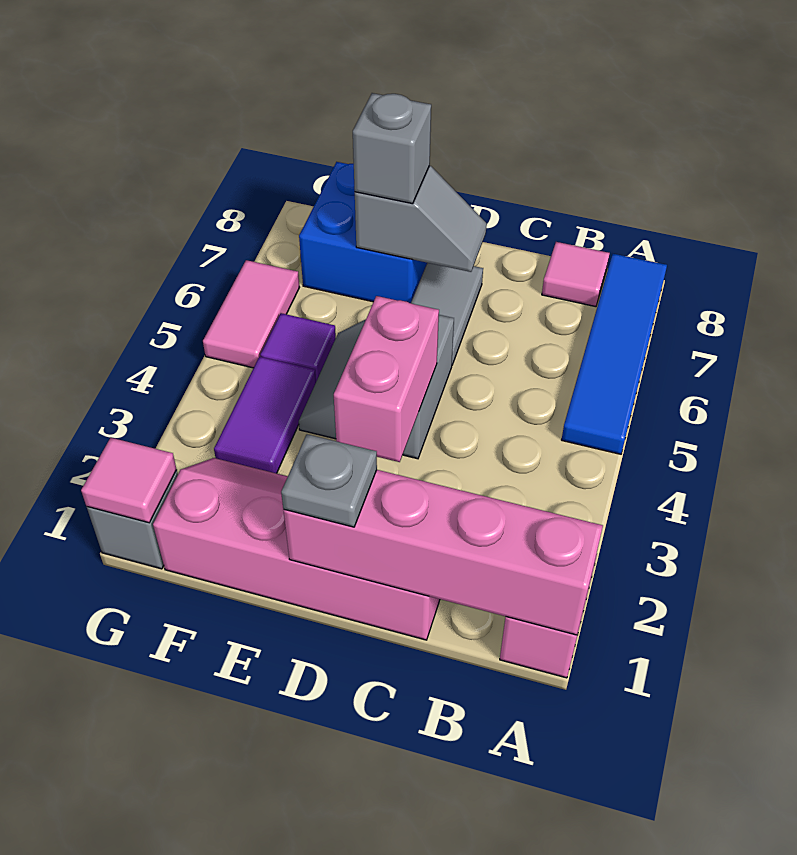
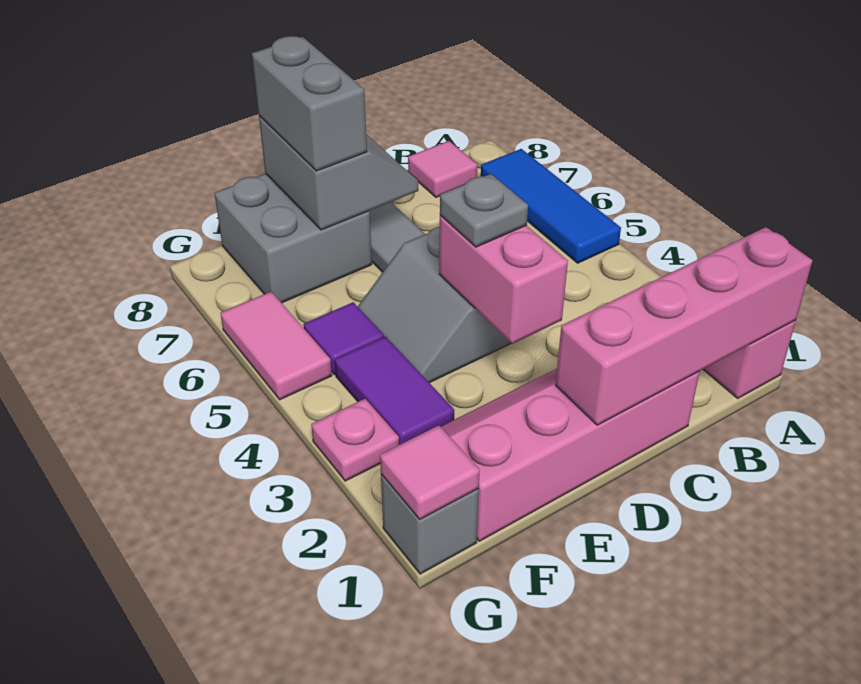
blue 1x4 tile [562,254,667,454] -> blue 1x3 tile [481,149,621,263]
grey 1x1 plate [281,434,377,527] -> grey 1x1 plate moved to [440,174,528,247]
grey 1x2 slope [355,166,487,272] -> grey 2x2 slope [259,116,418,230]
blue 2x2 brick [299,162,427,303] -> grey 2x2 brick [215,174,372,303]
grey 1x1 brick [353,93,431,204] -> grey 1x2 brick [252,36,367,171]
none -> pink 1x1 plate [311,399,399,481]

